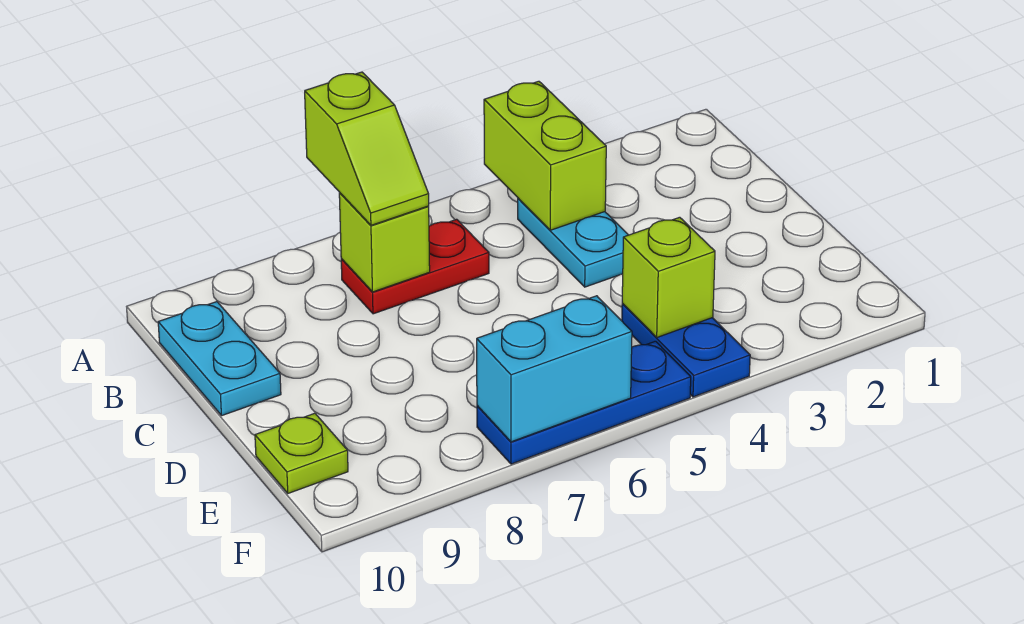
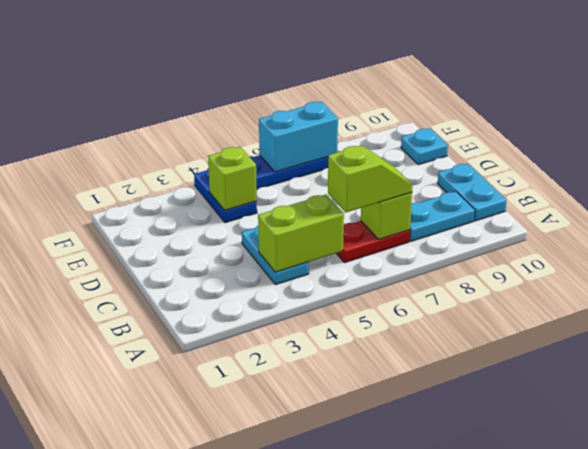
lime 1x2 brick [484,81,606,230] -> lime 1x2 brick turned to [258,194,344,272]
lime 1x2 slope [305,72,429,225] -> lime 1x2 slope turned to [328,145,413,212]
none -> cyan 1x2 plate [410,192,475,241]
lime 1x1 plate [255,413,348,493] -> cyan 1x1 plate [401,128,448,165]

